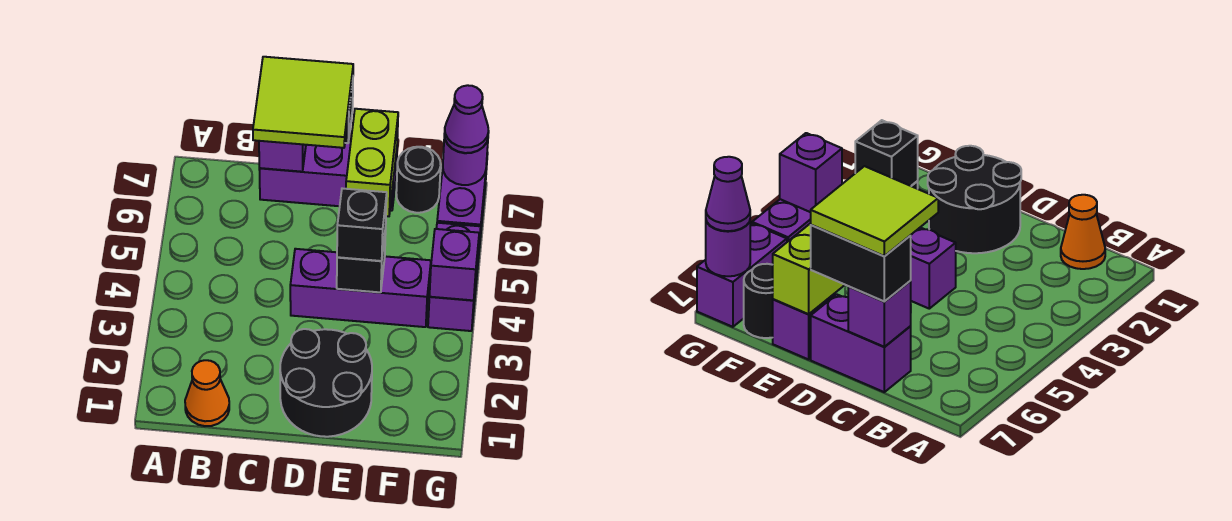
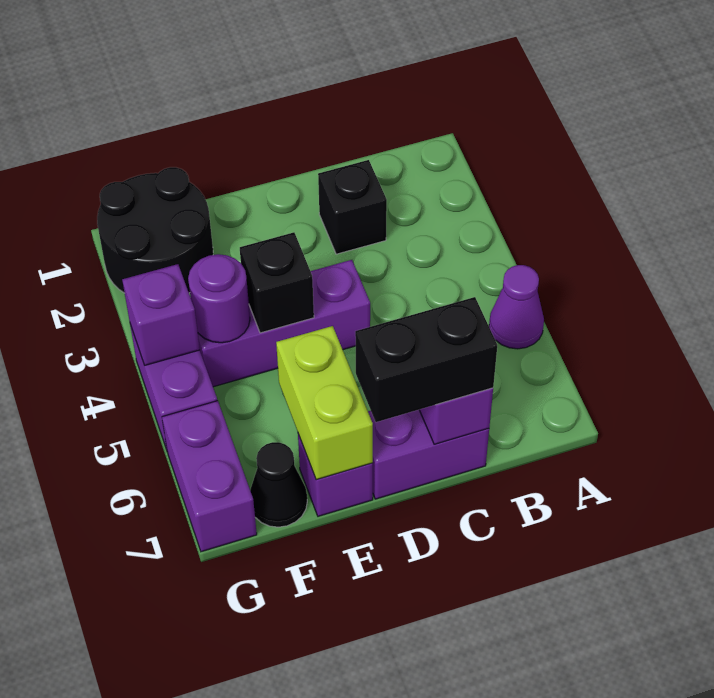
orange 1x1 cone [185,360,229,426] -> none
lime 2x2 tile [253,57,353,148] -> none
black 2x2 round brick [280,329,372,437] -> black 2x2 round brick moved to [97,167,213,293]
black 1x1 brick [337,188,387,261] -> black 1x1 brick moved to [318,160,387,254]
black 1x1 round brick [396,147,441,213] -> black 1x1 cone [250,442,307,527]
purple 1x1 round brick [443,134,488,185] -> purple 1x1 round brick moved to [188,254,250,343]
purple 1x1 cone [444,85,489,153] -> purple 1x1 cone moved to [489,265,544,349]

